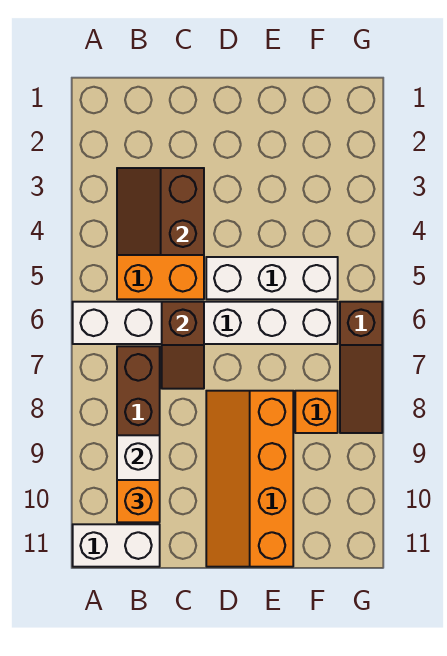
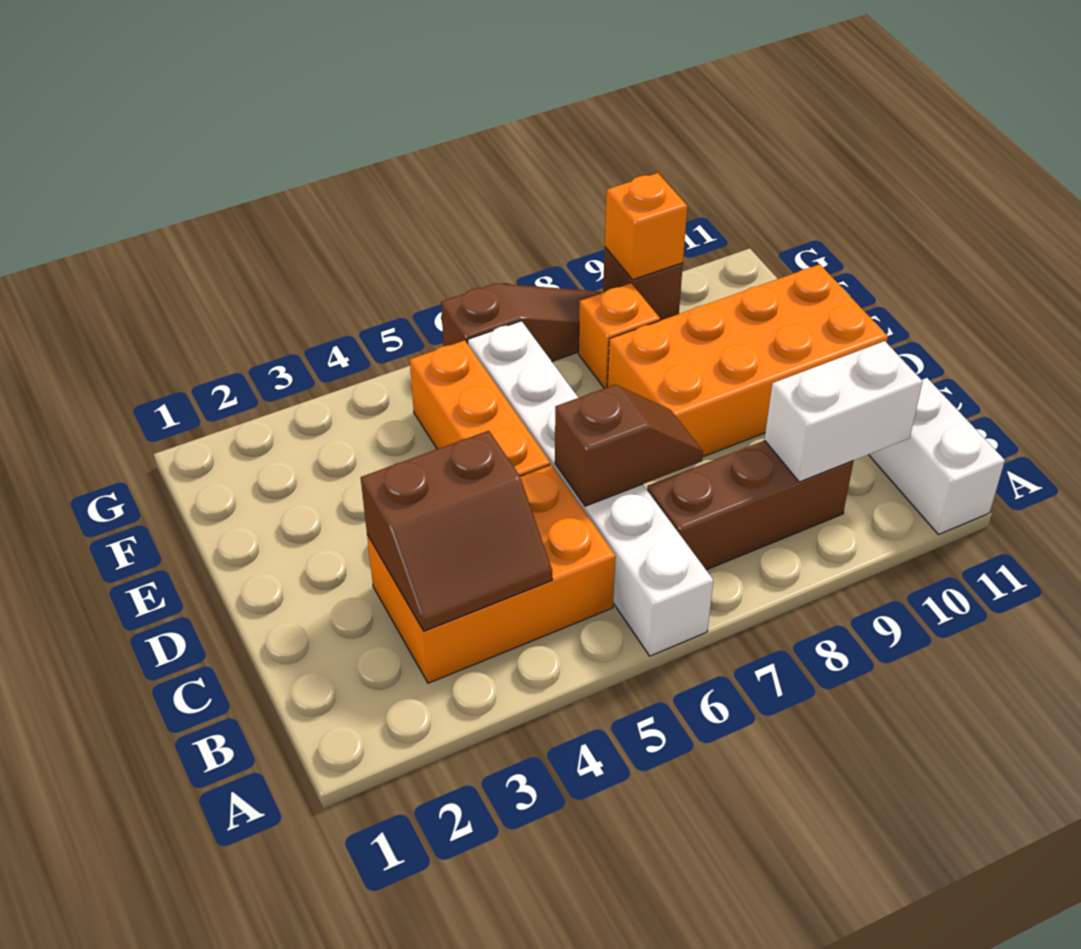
orange 1x1 brick [117,480,160,522] -> orange 1x1 brick moved to [605,173,687,280]
white 1x3 brick [206,257,338,299] -> orange 1x3 brick [410,340,550,477]
orange 2x4 slope [206,391,293,567] -> orange 2x4 brick [607,264,888,457]
none -> brown 1x1 brick [603,247,683,321]

